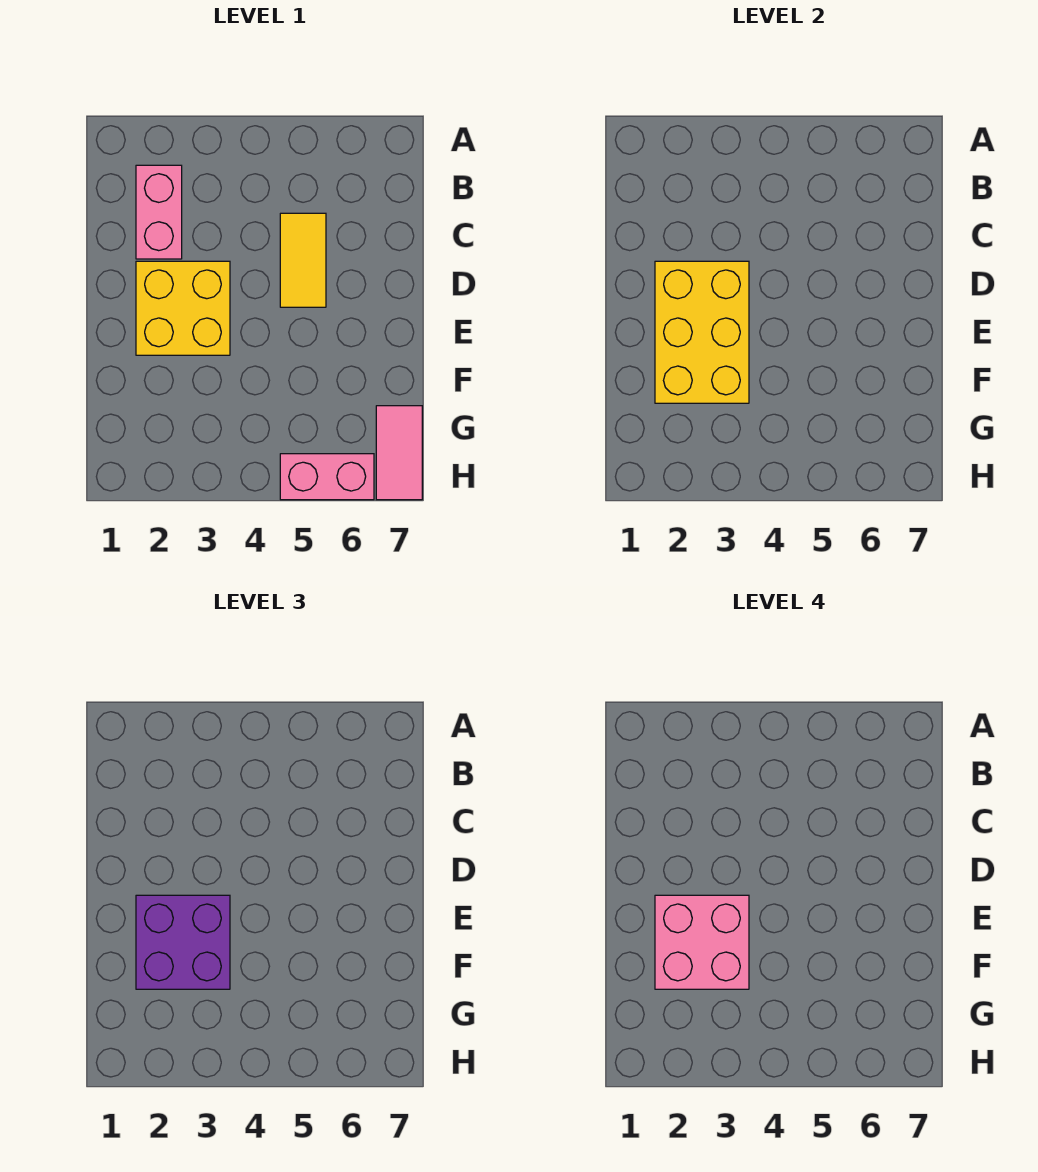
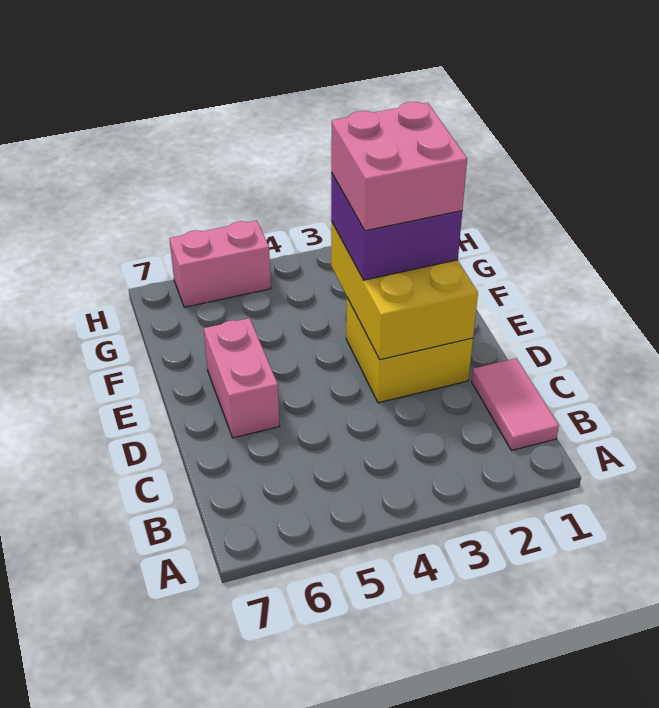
pink 1x2 brick [136,165,182,259] -> pink 1x2 brick moved to [204,318,280,438]
yellow 1x2 tile [280,213,326,307] -> none
pink 1x2 tile [376,406,422,500] -> pink 1x2 tile moved to [472,358,559,451]

